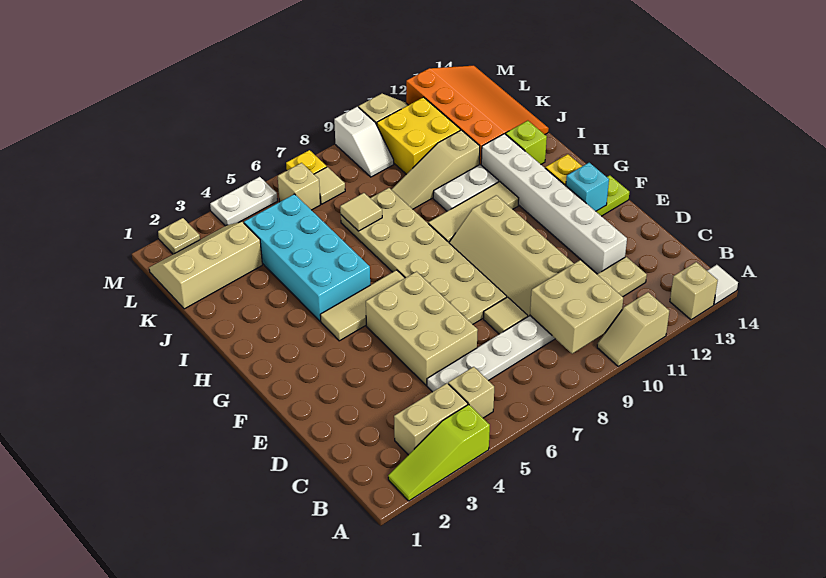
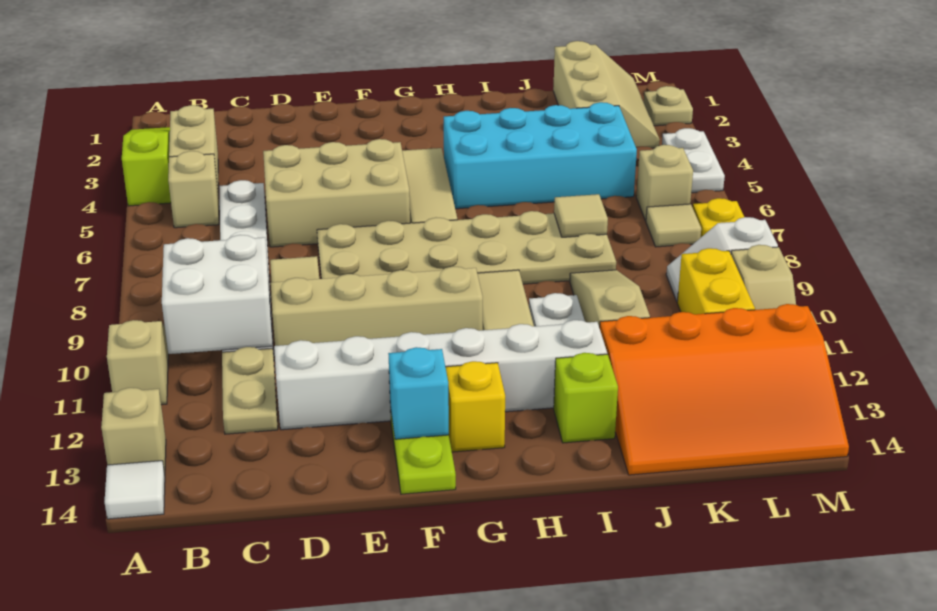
tan 2x2 brick [530,260,623,354] -> white 2x2 brick [162,235,273,354]
yellow 2x2 brick [377,97,460,174] -> yellow 1x2 brick [677,248,755,314]

